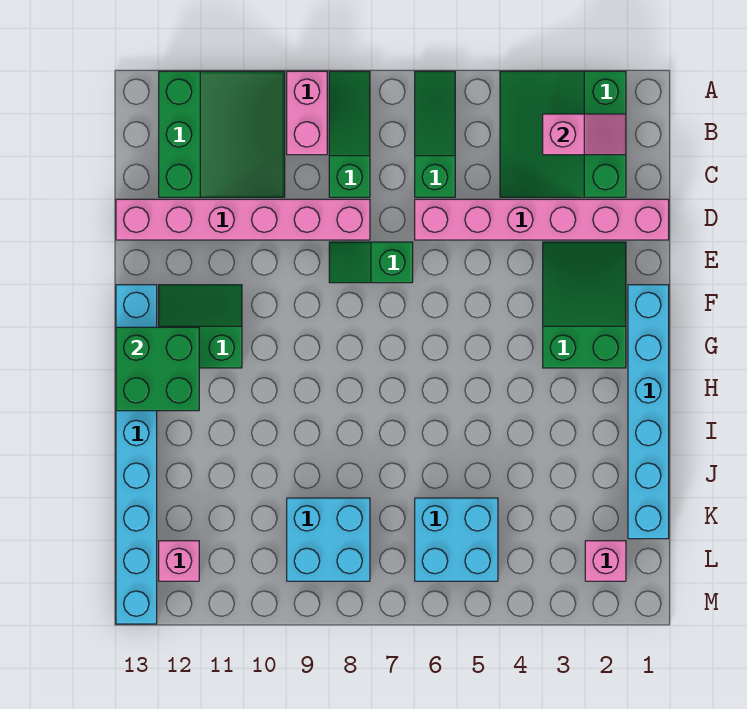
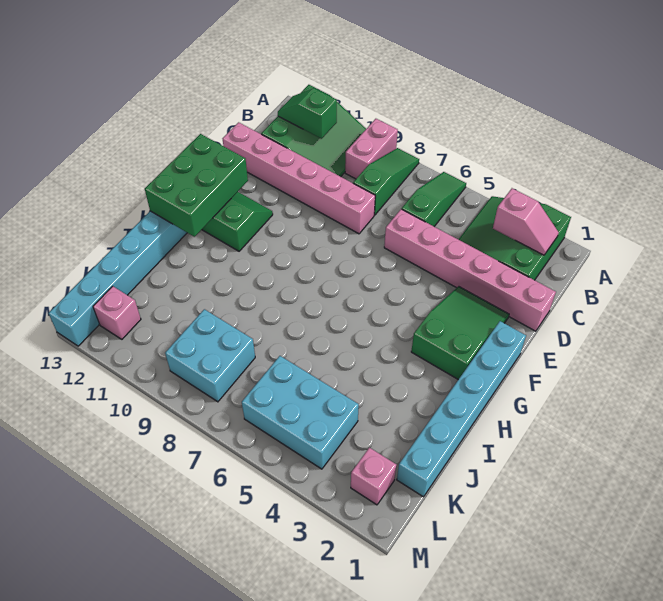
green 1x2 slope [329,242,413,283] -> green 1x2 slope moved to [278,88,337,139]
green 2x2 brick [116,327,199,411] -> green 2x3 brick [145,134,248,237]
cyan 2x2 brick [415,498,498,581] -> cyan 2x3 brick [242,356,359,469]

